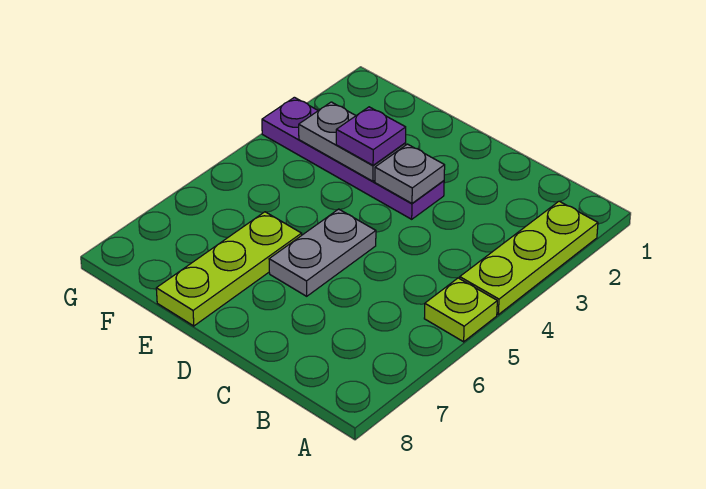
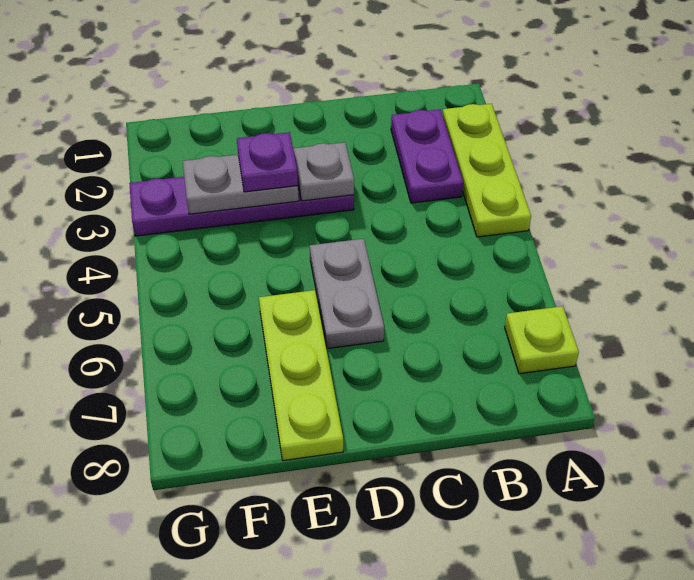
lime 1x1 plate [424,278,497,342] -> lime 1x1 plate moved to [505,306,579,374]
none -> purple 1x2 plate [391,109,463,203]

